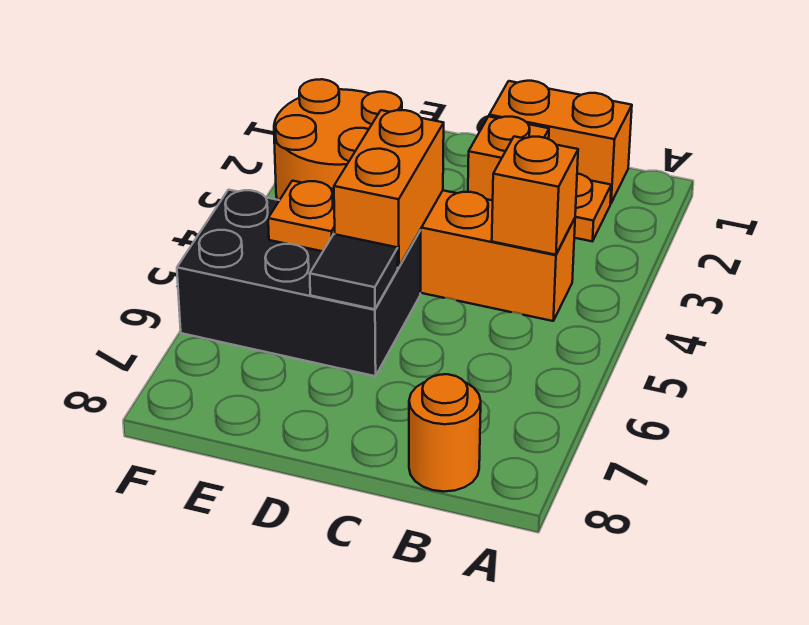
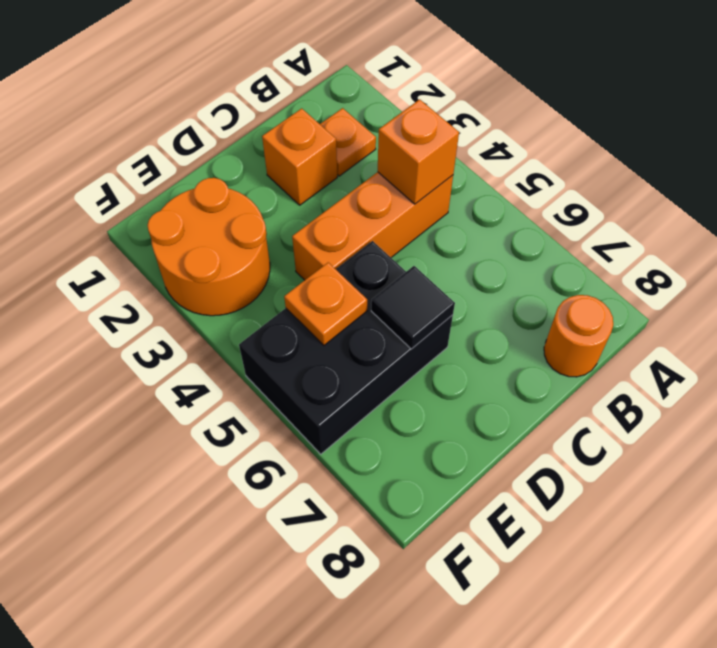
orange 1x2 brick [489,81,632,204] -> none
orange 1x2 brick [334,110,444,267] -> none

